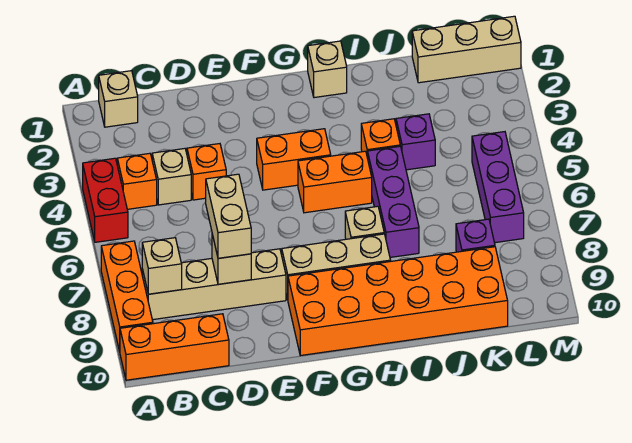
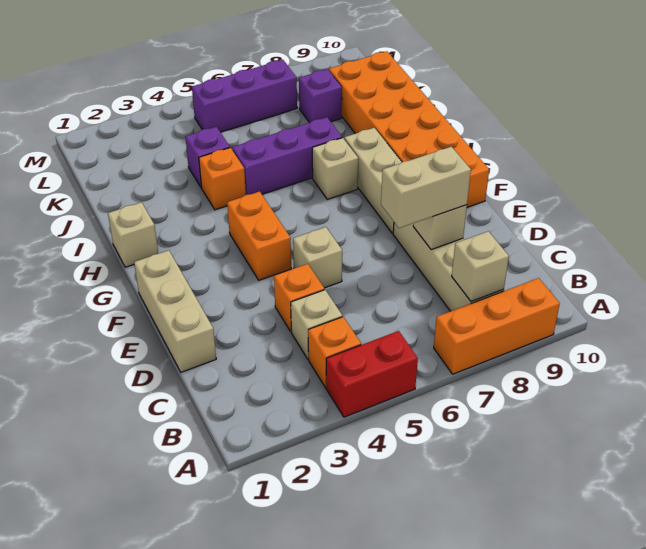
orange 1x3 brick [120,314,229,380] -> none
tan 1x1 brick [99,71,138,127] -> tan 1x1 brick moved to [293,227,342,288]
orange 1x2 brick [298,151,372,213] -> none
tan 1x3 brick [412,16,521,83] -> tan 1x3 brick moved to [134,250,216,372]

